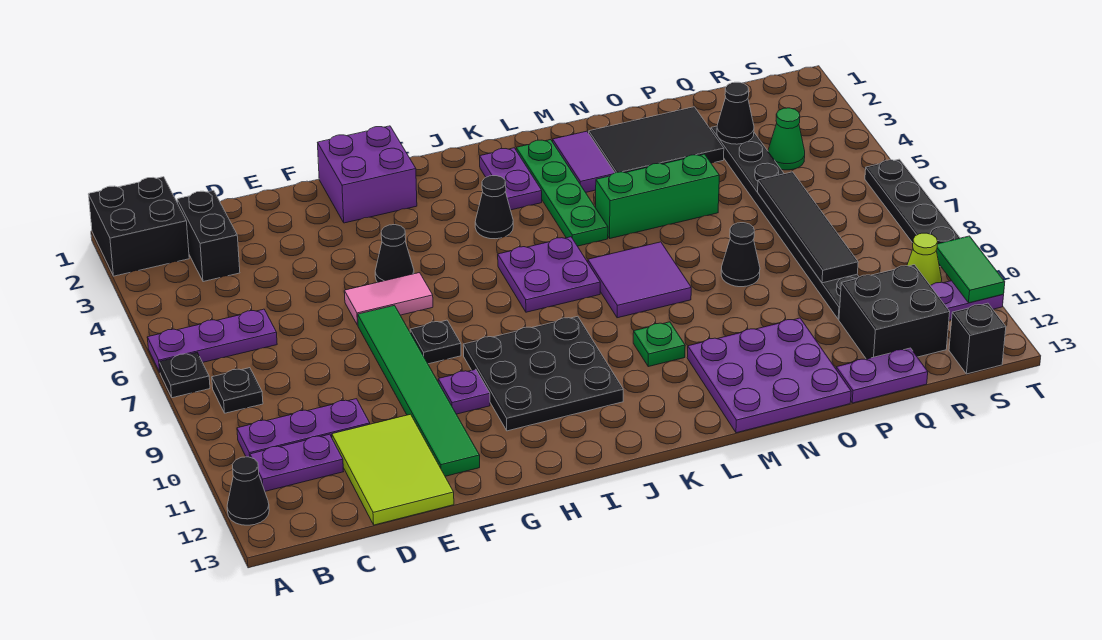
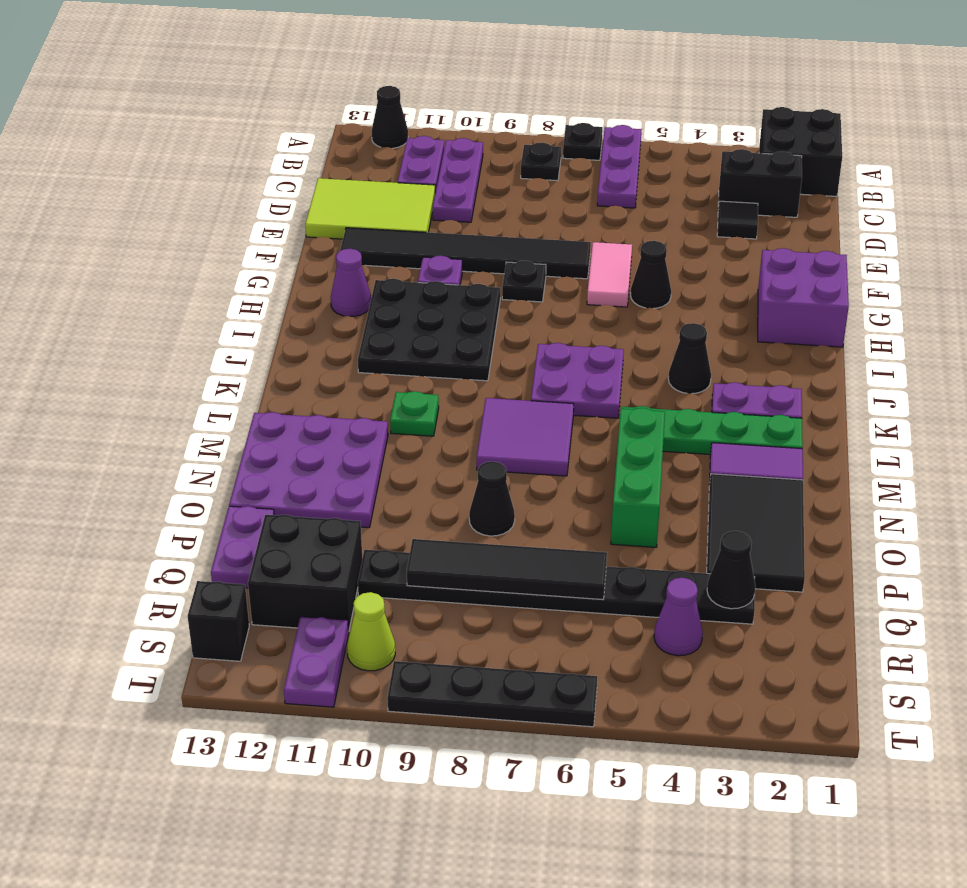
none -> black 1x1 tile [717,201,758,239]
green 1x6 tile [358,305,480,476] -> black 1x6 tile [340,228,591,279]
none -> purple 1x1 cone [331,249,371,317]
green 1x1 cone [768,108,805,170] -> purple 1x1 cone [654,578,703,656]
green 1x2 tile [936,236,1005,303] -> none

